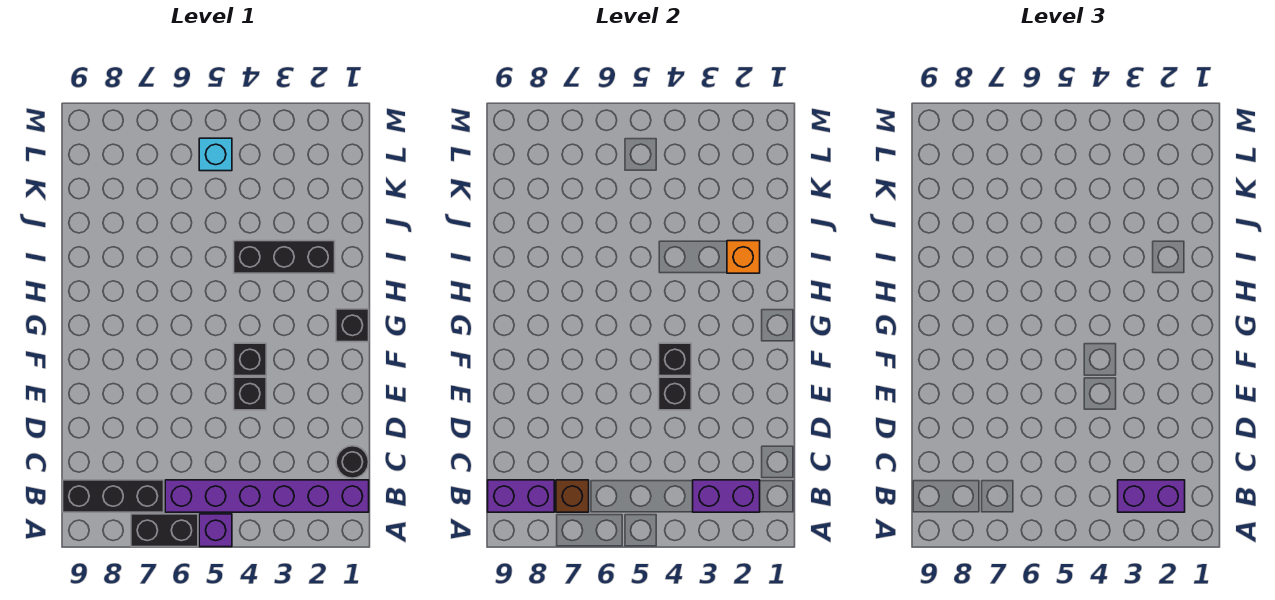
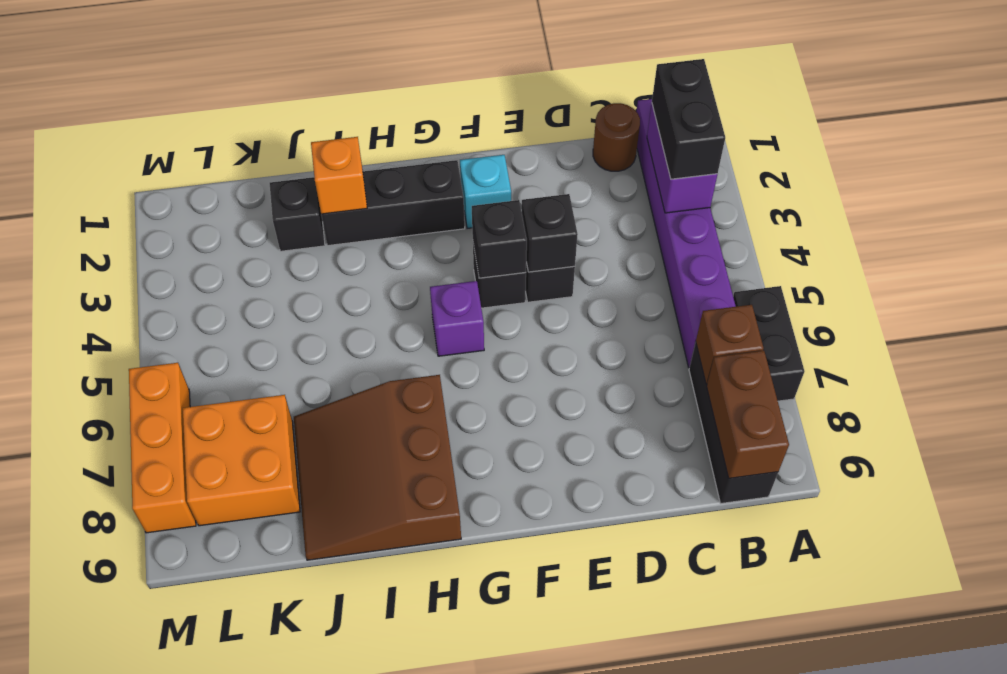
purple 1x1 brick [199,514,232,547] -> purple 1x1 brick moved to [430,281,484,356]
purple 1x2 brick [1118,480,1185,512] -> black 1x2 brick [652,59,725,179]
purple 1x2 brick [488,480,554,512] -> brown 1x2 brick [707,351,789,478]
black 1x1 round brick [336,446,369,478] -> brown 1x1 round brick [593,103,640,171]
black 1x1 brick [336,309,369,342] -> black 1x1 brick moved to [270,177,325,251]
none -> brown 3x3 slope [294,375,461,560]
black 1x3 brick [234,241,335,273] -> black 1x3 brick turned to [321,160,465,246]
none -> orange 2x2 brick [183,395,300,526]
cyan 1x1 brick [199,138,232,171] -> cyan 1x1 brick moved to [460,155,511,228]
none -> orange 1x3 brick [129,362,196,533]

